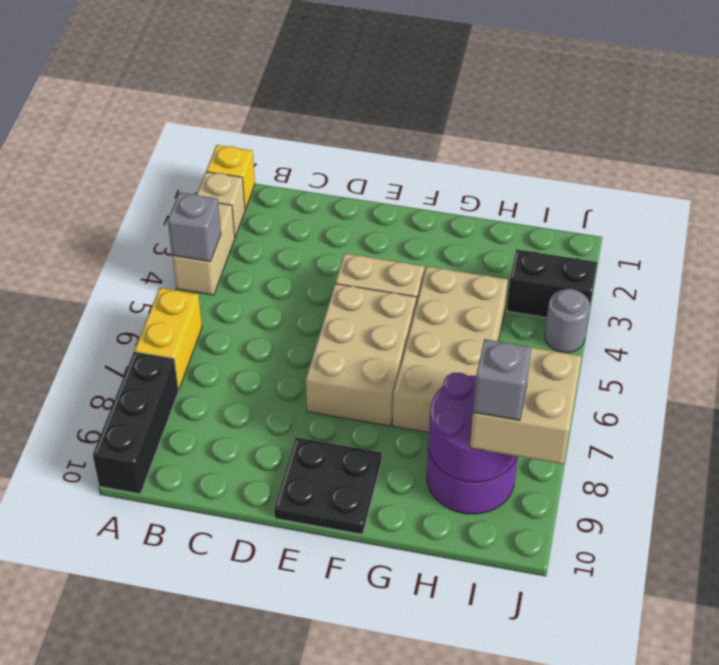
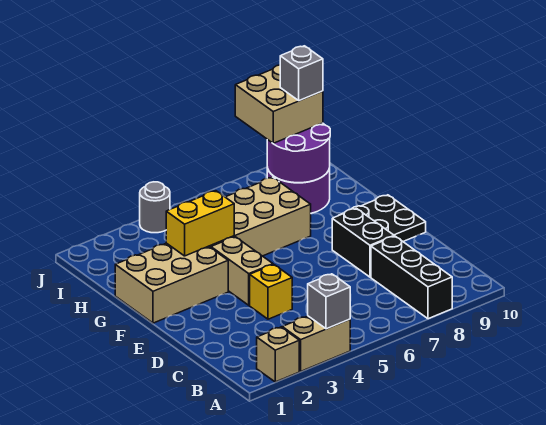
yellow 1x1 brick [206,145,255,209] -> yellow 1x1 brick moved to [250,265,292,319]
yellow 1x2 brick [134,288,202,389] -> yellow 1x2 brick moved to [166,191,234,256]
black 1x3 brick [93,352,178,494] -> black 1x3 brick turned to [371,236,452,319]
tan 2x3 brick [306,284,416,426] -> tan 2x3 brick moved to [115,243,228,323]
black 1x2 brick [507,250,597,318] -> black 1x2 brick moved to [332,208,394,277]

